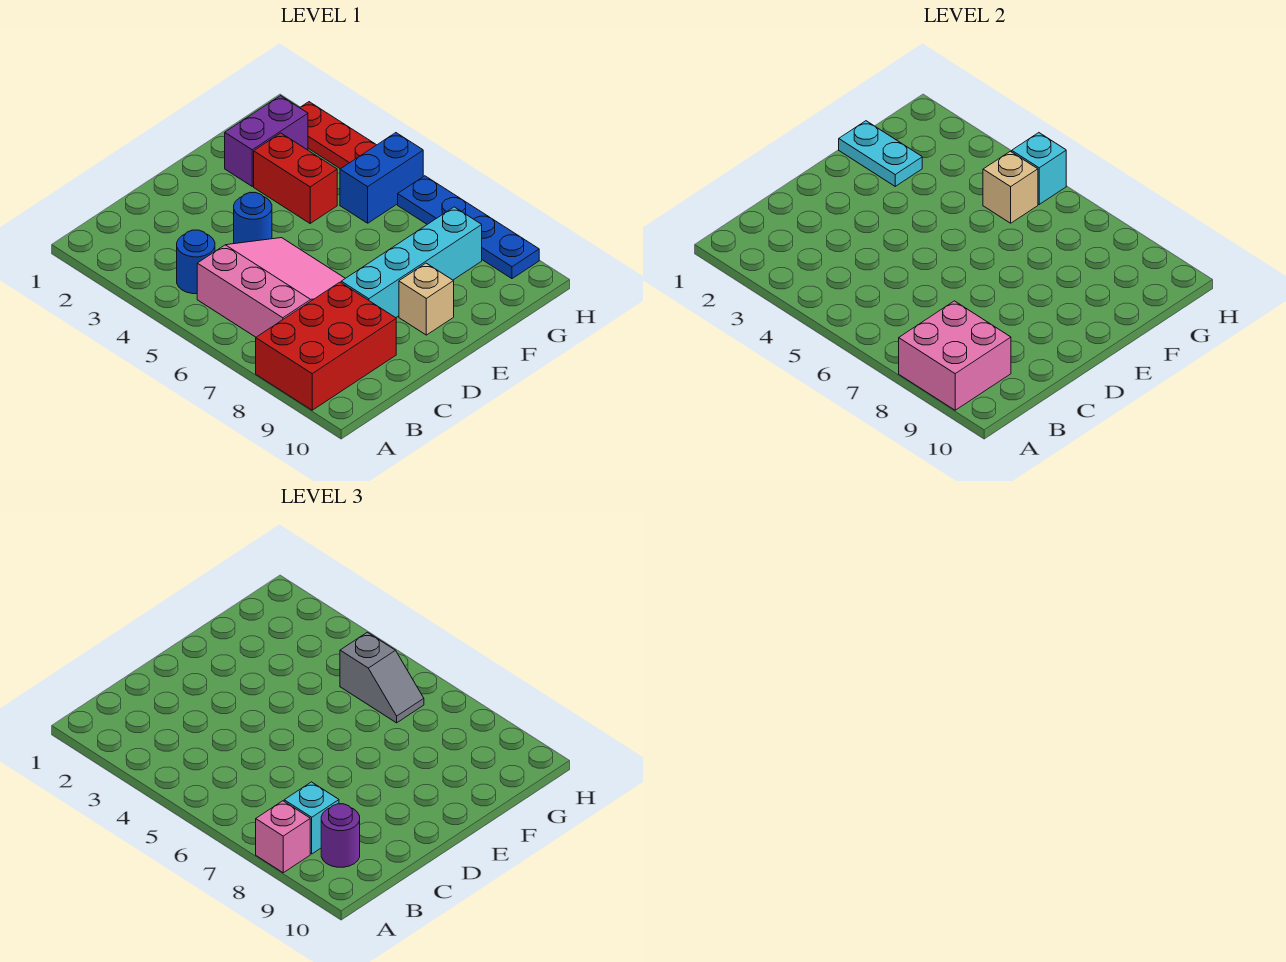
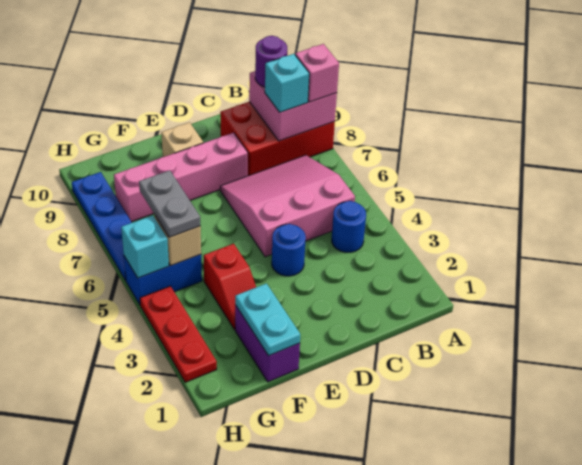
pink 3x3 slope [197,238,345,337] -> pink 3x3 slope turned to [220,155,355,257]
cyan 1x4 brick [341,207,482,318] -> pink 1x4 brick [114,133,248,222]
purple 1x2 brick [225,96,308,186] -> purple 1x2 brick turned to [235,305,300,382]
red 1x2 brick [254,133,337,223] -> red 1x2 slope [204,244,256,330]
grey 1x2 slope [340,632,424,723] -> grey 1x2 plate [139,170,200,237]

